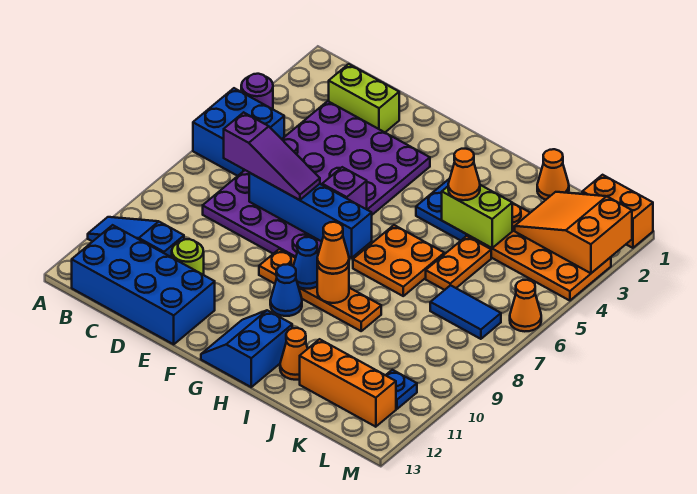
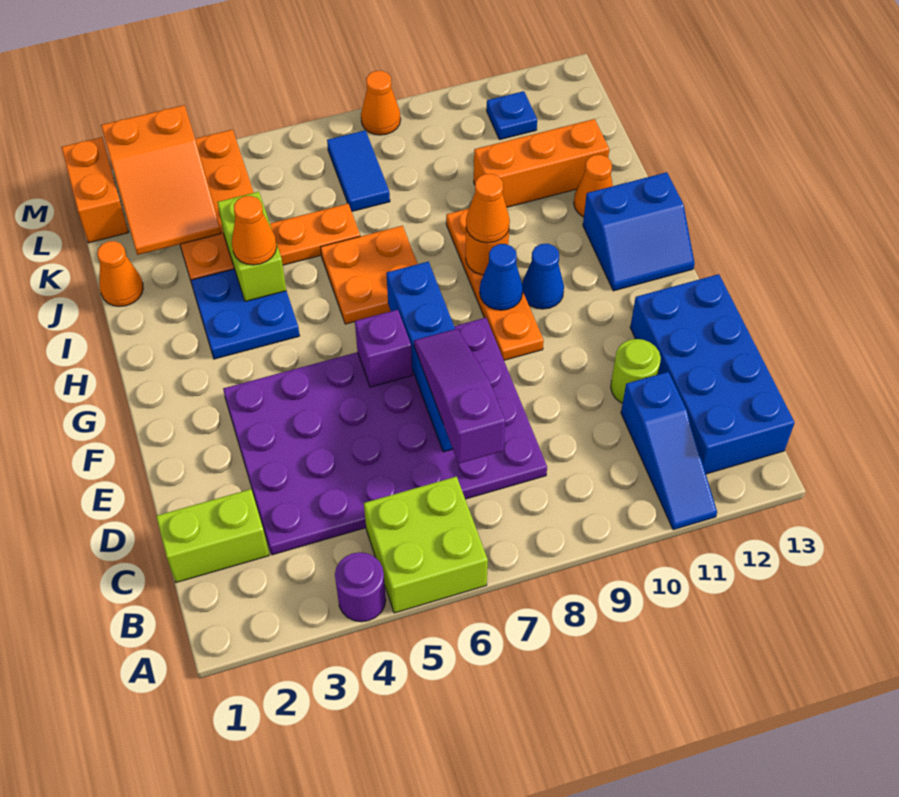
blue 2x2 brick [193,88,284,176] -> lime 2x2 brick [364,477,488,613]
lime 1x2 brick [329,64,399,132] -> lime 1x2 brick turned to [156,489,269,582]
orange 1x3 brick [300,339,396,427] -> orange 1x3 brick turned to [474,119,609,207]
orange 1x1 cone [510,280,541,331] -> orange 1x1 cone moved to [361,71,401,135]

